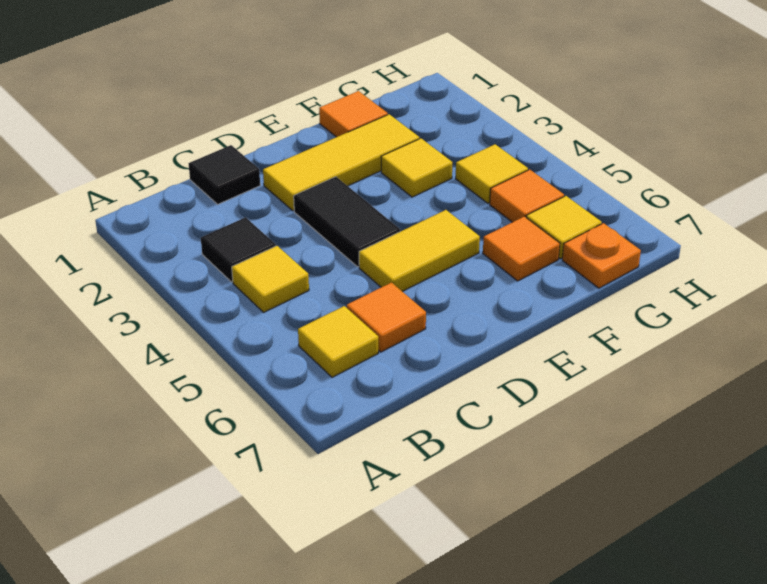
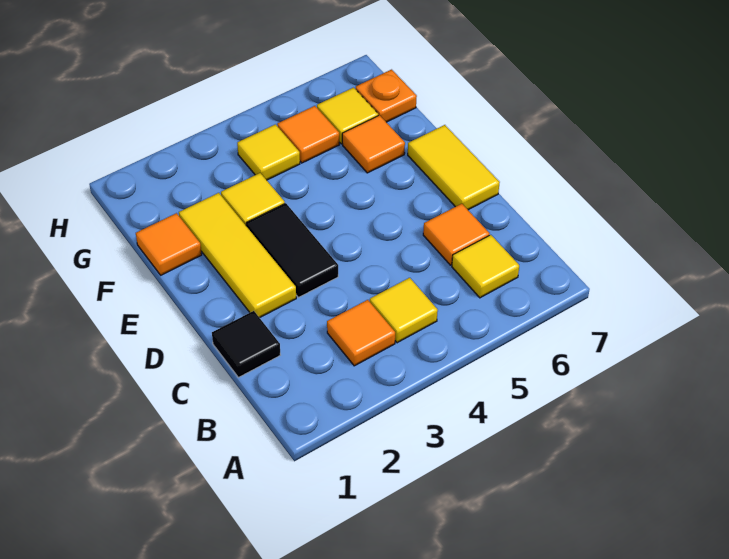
black 1x1 tile [201,217,276,282] -> orange 1x1 tile [327,300,395,366]
black 1x2 tile [294,177,400,267] -> black 1x2 tile turned to [246,203,338,298]
yellow 1x2 tile [359,210,480,292] -> yellow 1x2 tile moved to [408,125,500,210]

